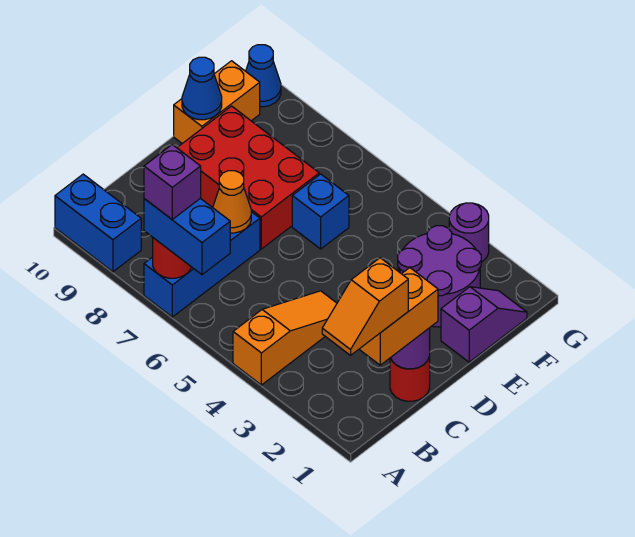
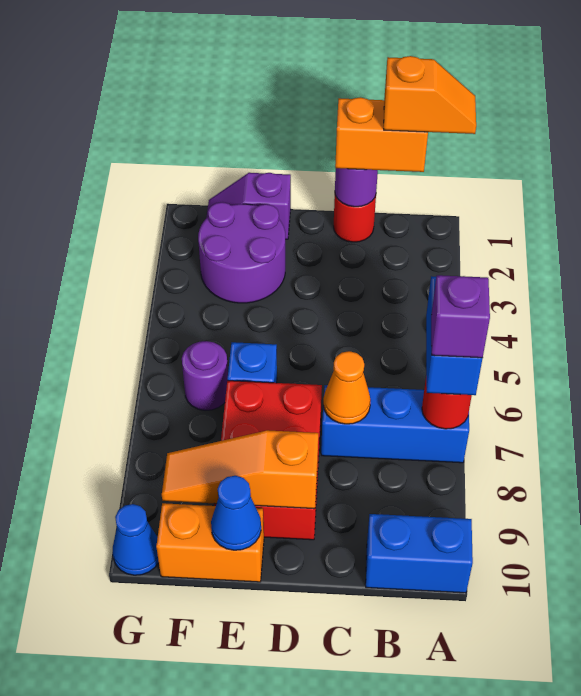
orange 1x3 slope [233,291,337,385] -> orange 1x3 slope moved to [162,430,318,509]
blue 1x2 brick [55,174,141,272] -> blue 1x2 brick turned to [366,514,473,593]
purple 1x1 round brick [449,203,489,262] -> purple 1x1 round brick moved to [182,341,228,410]

